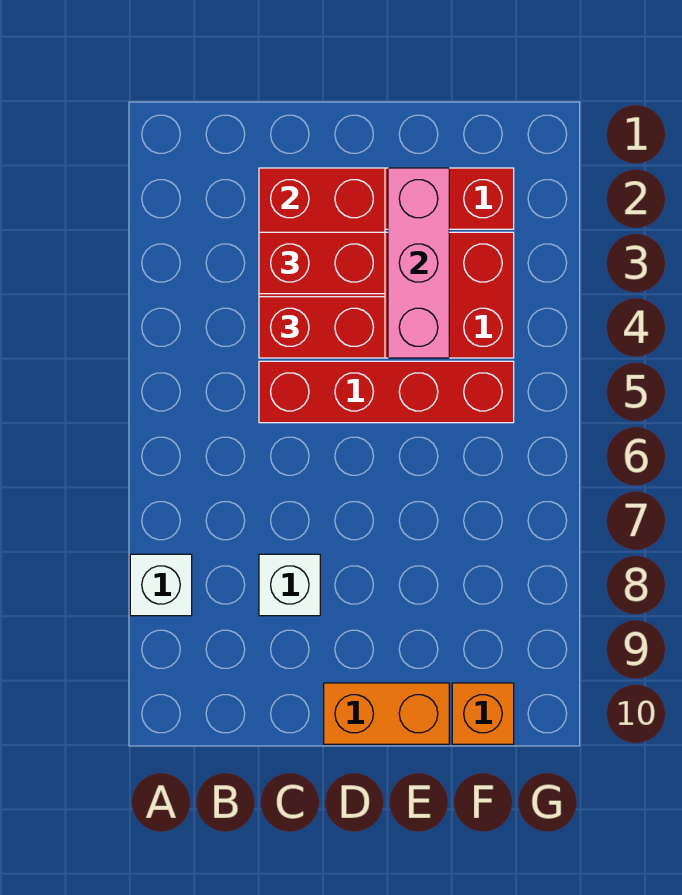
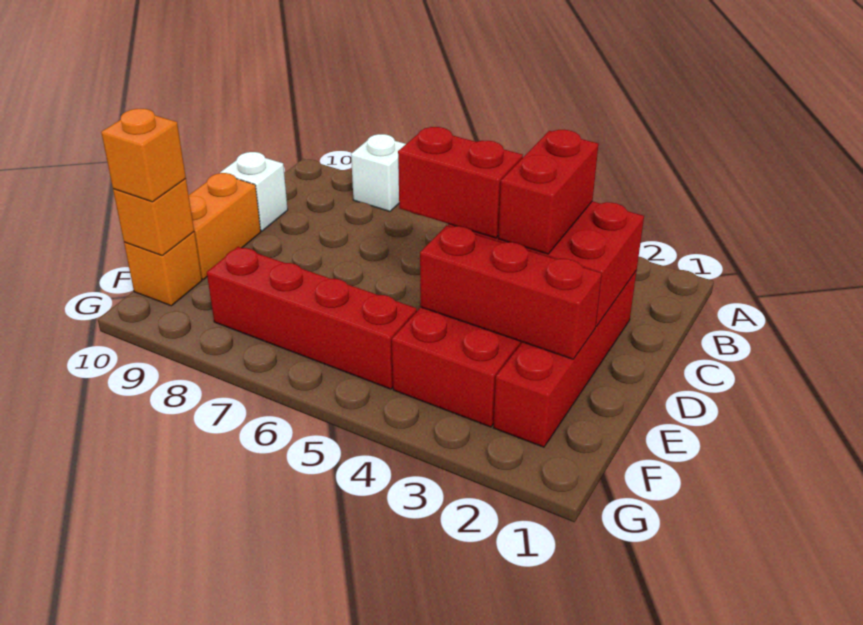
red 1x2 brick [259,297,385,358] -> red 1x2 brick turned to [398,127,523,238]
red 1x4 brick [259,361,514,423] -> red 1x4 brick turned to [207,247,417,389]
white 1x1 brick [259,554,320,616] -> white 1x1 brick moved to [220,152,288,231]
pink 1x3 brick [388,168,449,358] -> red 1x3 brick [420,225,602,359]
none -> orange 1x1 brick [113,179,194,255]
none -> orange 1x1 brick [101,109,186,202]

